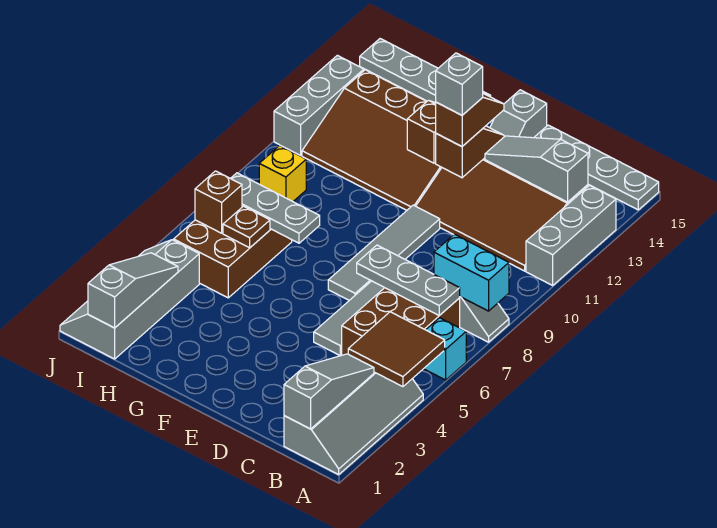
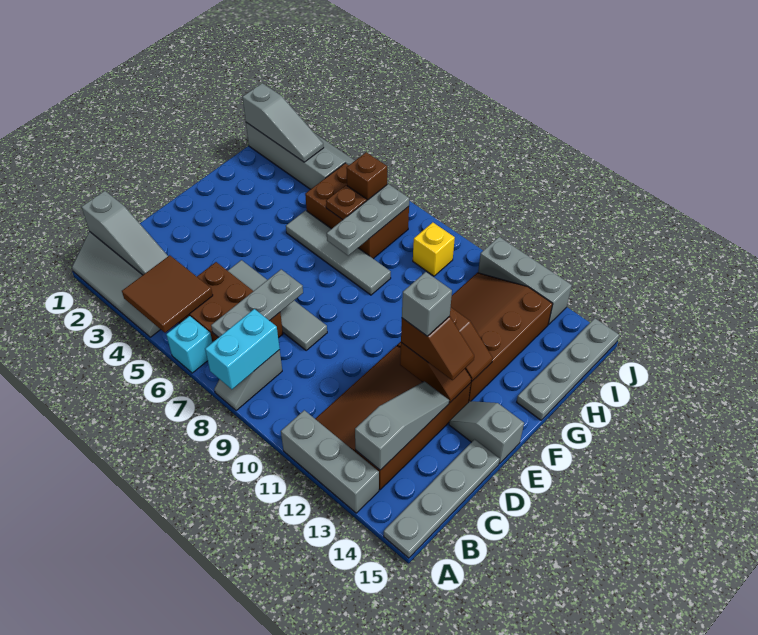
grey 1x4 tile [328,205,440,300] -> grey 1x4 tile moved to [286,210,391,295]

